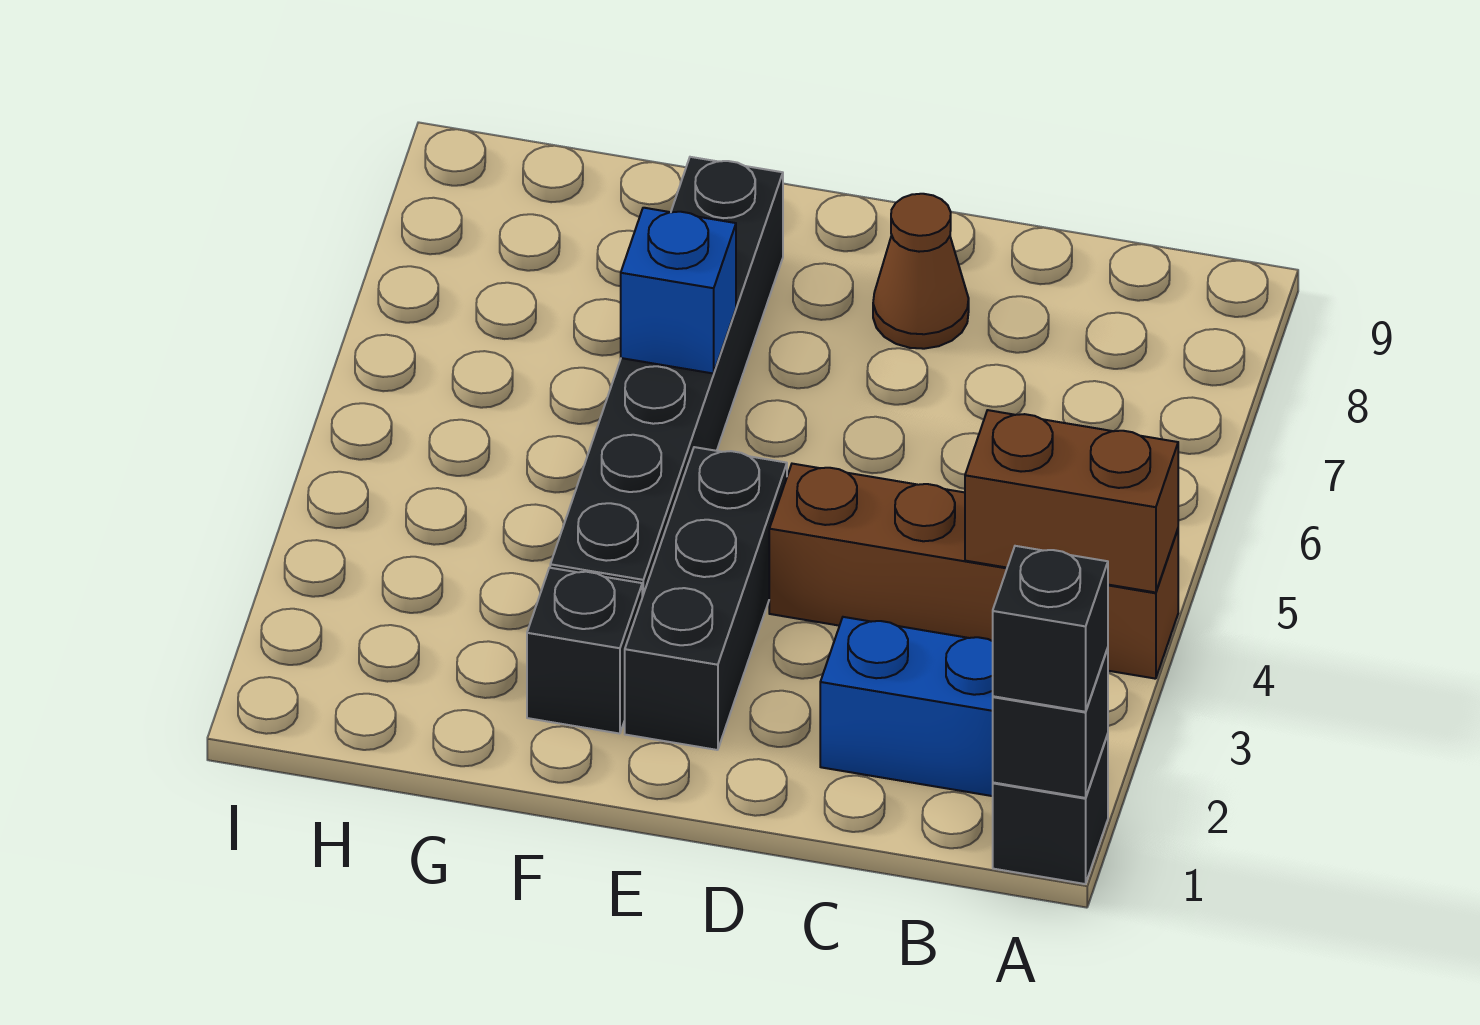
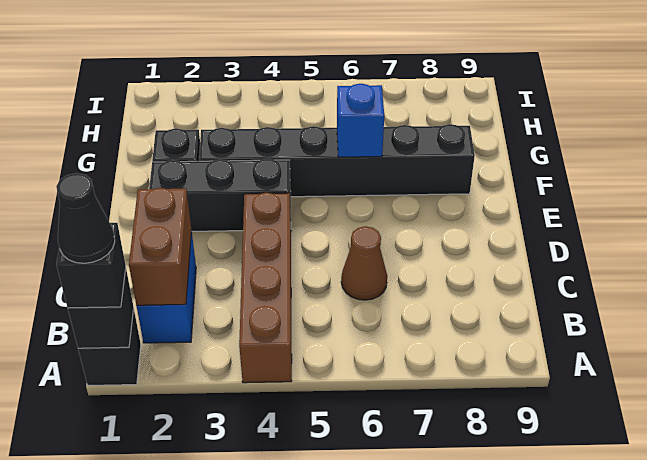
none -> black 1x1 cone [56,173,115,263]
brown 1x2 brick [965,410,1178,593] -> brown 1x2 brick moved to [129,188,191,305]
brown 1x1 cone [873,194,969,349] -> brown 1x1 cone moved to [341,226,387,300]

